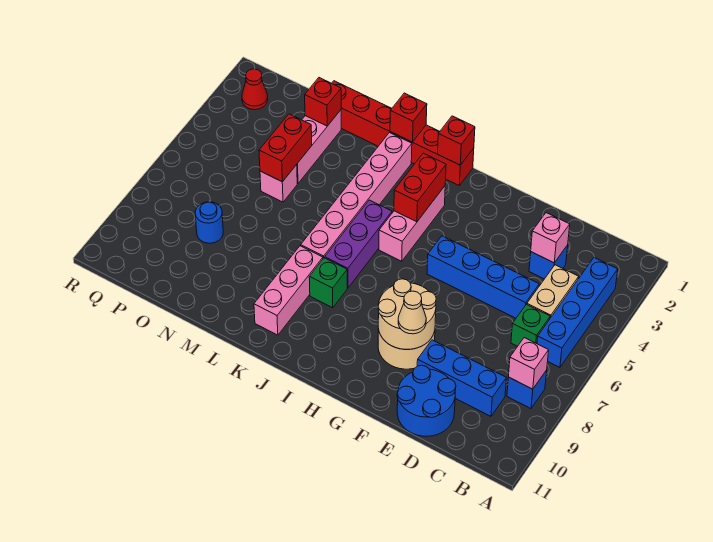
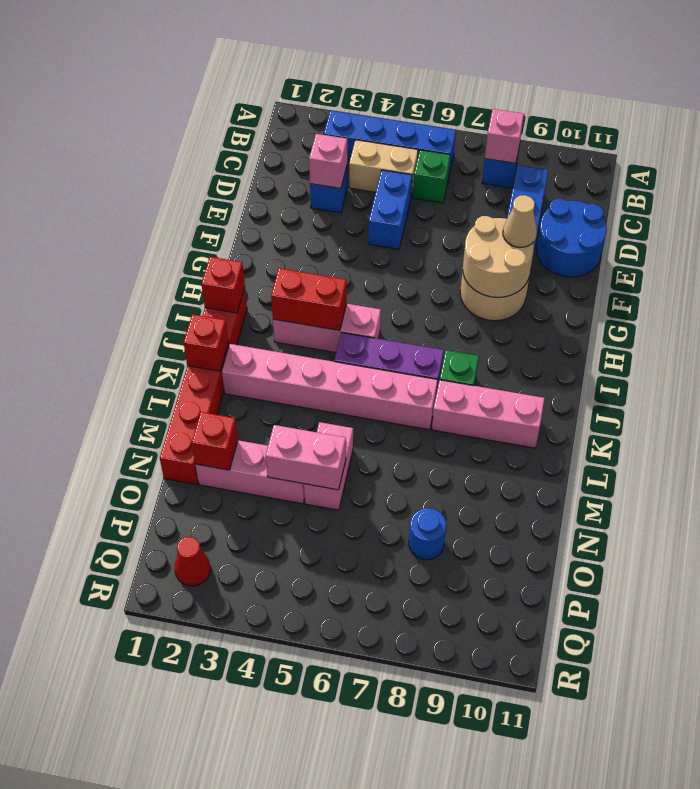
blue 1x4 brick [427,236,539,318] -> blue 1x2 brick [368,170,412,249]
red 1x2 brick [259,114,312,182] -> pink 1x2 brick [266,425,346,490]
pink 1x1 brick [260,165,297,202] -> pink 1x2 brick [304,422,353,510]

